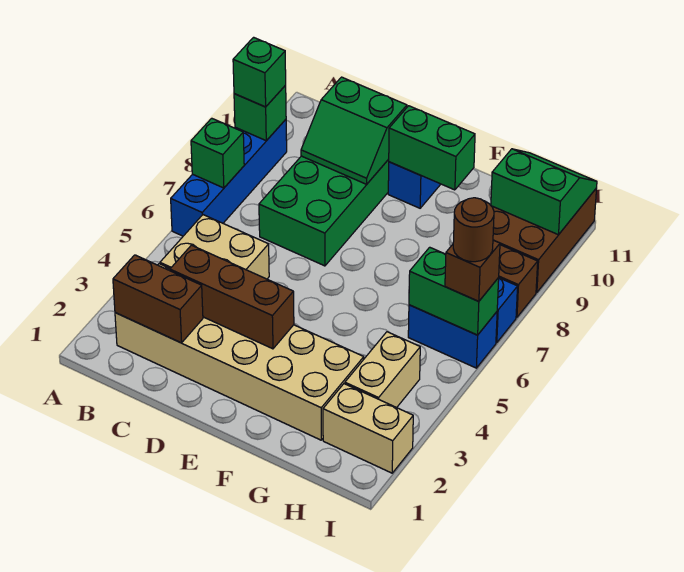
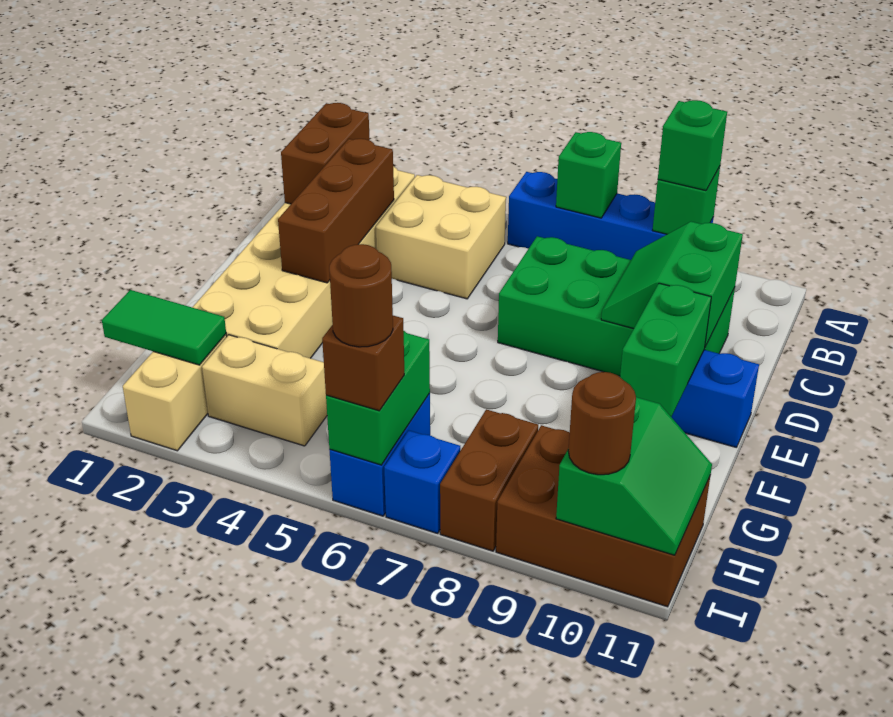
none -> green 1x2 tile [102,290,226,365]
none -> brown 1x1 round brick [568,372,636,475]

